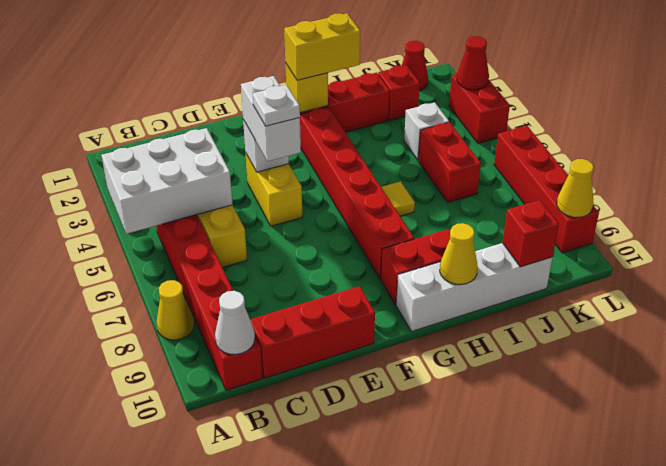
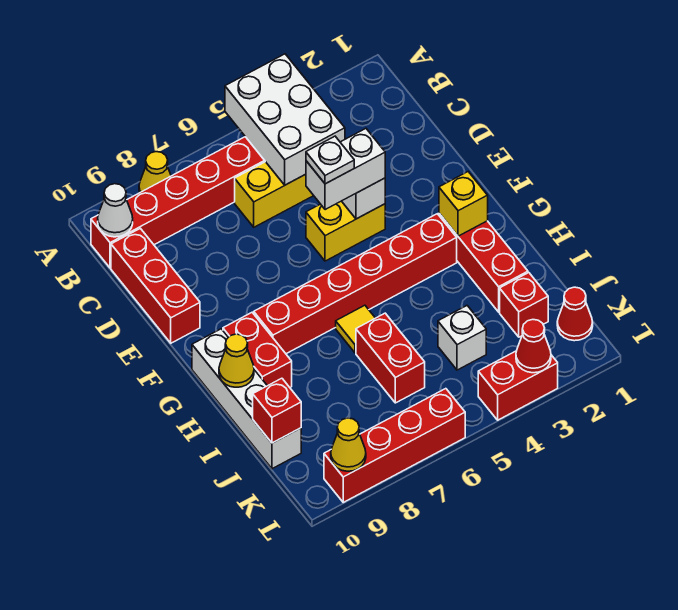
yellow 1x2 brick [284,13,360,80] -> none
red 1x2 brick [418,122,481,202] -> red 1x2 brick turned to [356,313,425,403]

